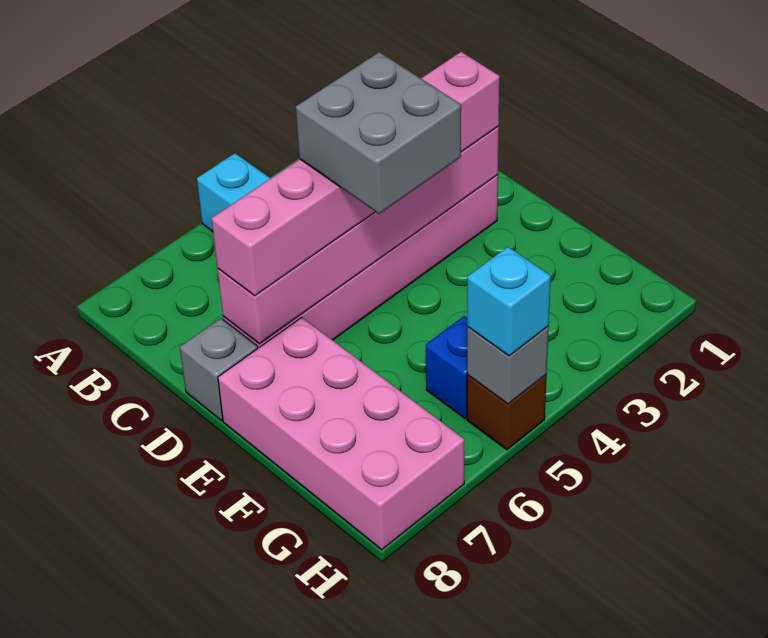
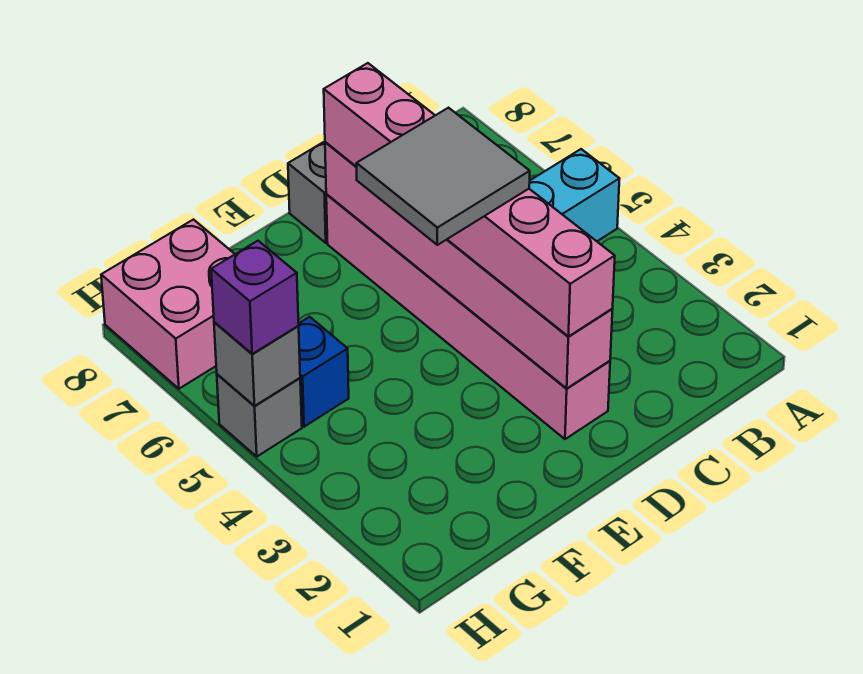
grey 2x2 brick [296,52,461,214] -> grey 2x2 tile [357,108,530,245]
pink 2x4 brick [218,317,464,550] -> pink 2x2 brick [101,220,235,389]
brown 1x1 brick [467,375,547,450] -> grey 1x1 brick [217,374,302,456]
cyan 1x1 brick [467,247,551,356] -> purple 1x1 brick [211,241,299,354]

